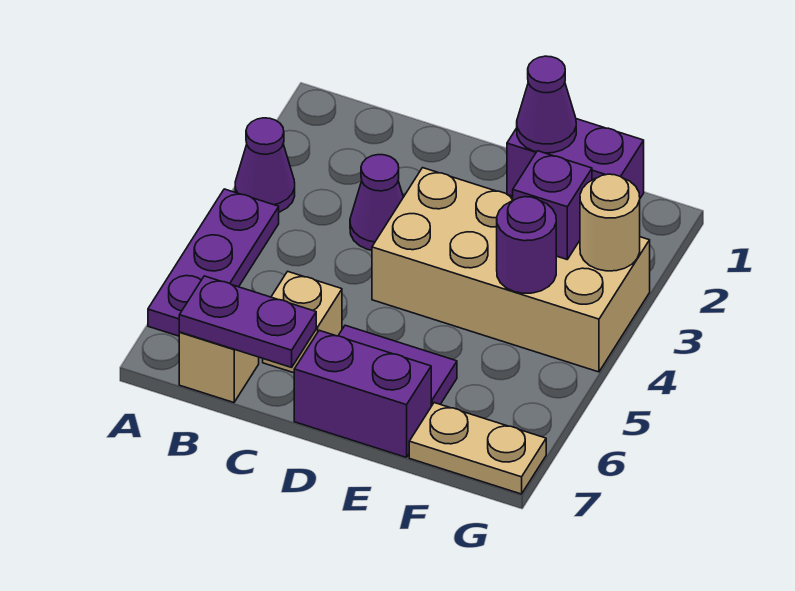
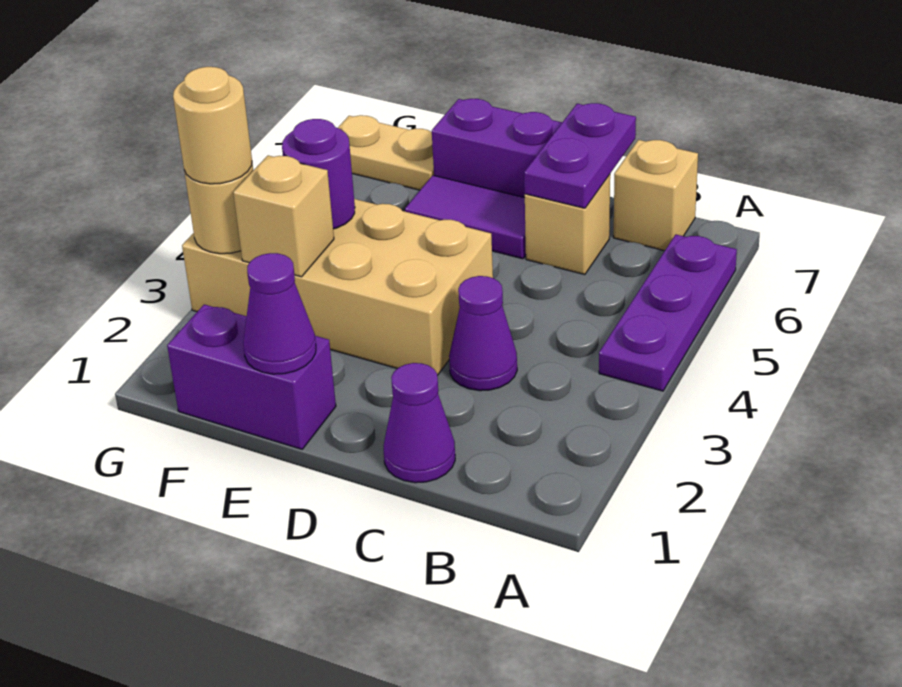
purple 1x1 cone [235,118,295,212] -> purple 1x1 cone moved to [384,363,455,483]
purple 1x2 plate [179,276,316,367] -> purple 1x2 plate turned to [524,103,636,208]
purple 1x1 brick [513,151,592,259] -> tan 1x1 brick [233,155,334,277]
none -> tan 1x1 round brick [173,67,252,184]

